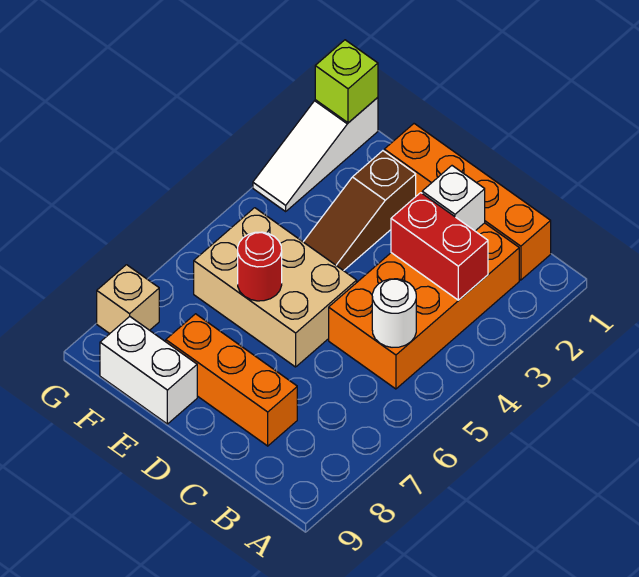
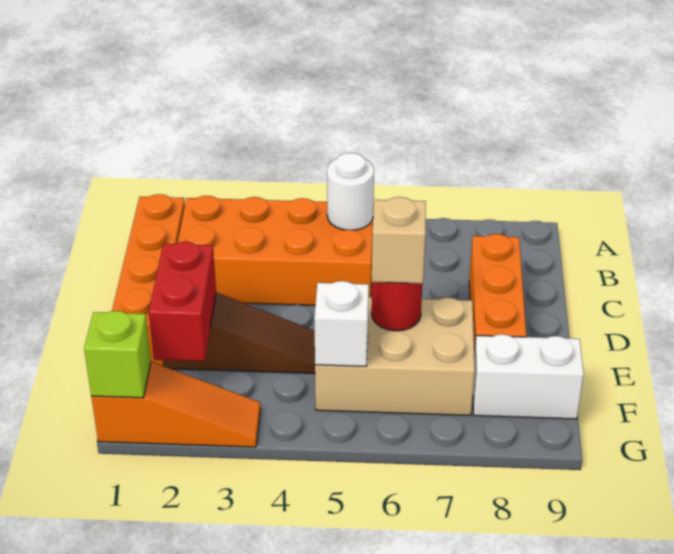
red 1x2 brick [391,193,488,300] -> red 1x2 brick moved to [149,242,216,361]
white 1x1 brick [422,166,485,231] -> white 1x1 brick moved to [314,281,369,366]
tan 2x3 brick [194,208,357,367] -> tan 2x3 brick turned to [315,297,475,415]
white 1x2 brick [100,317,197,424] -> white 1x2 brick turned to [473,334,584,419]
white 1x3 slope [253,97,378,211] -> orange 1x3 slope [91,362,261,447]
tan 1x1 brick [97,265,159,334] -> tan 1x1 brick moved to [372,197,426,284]

